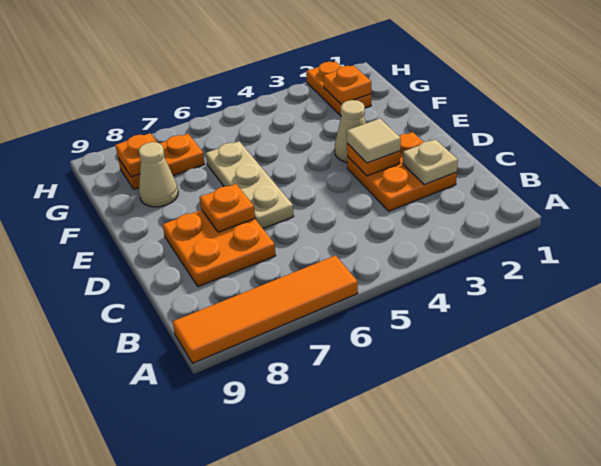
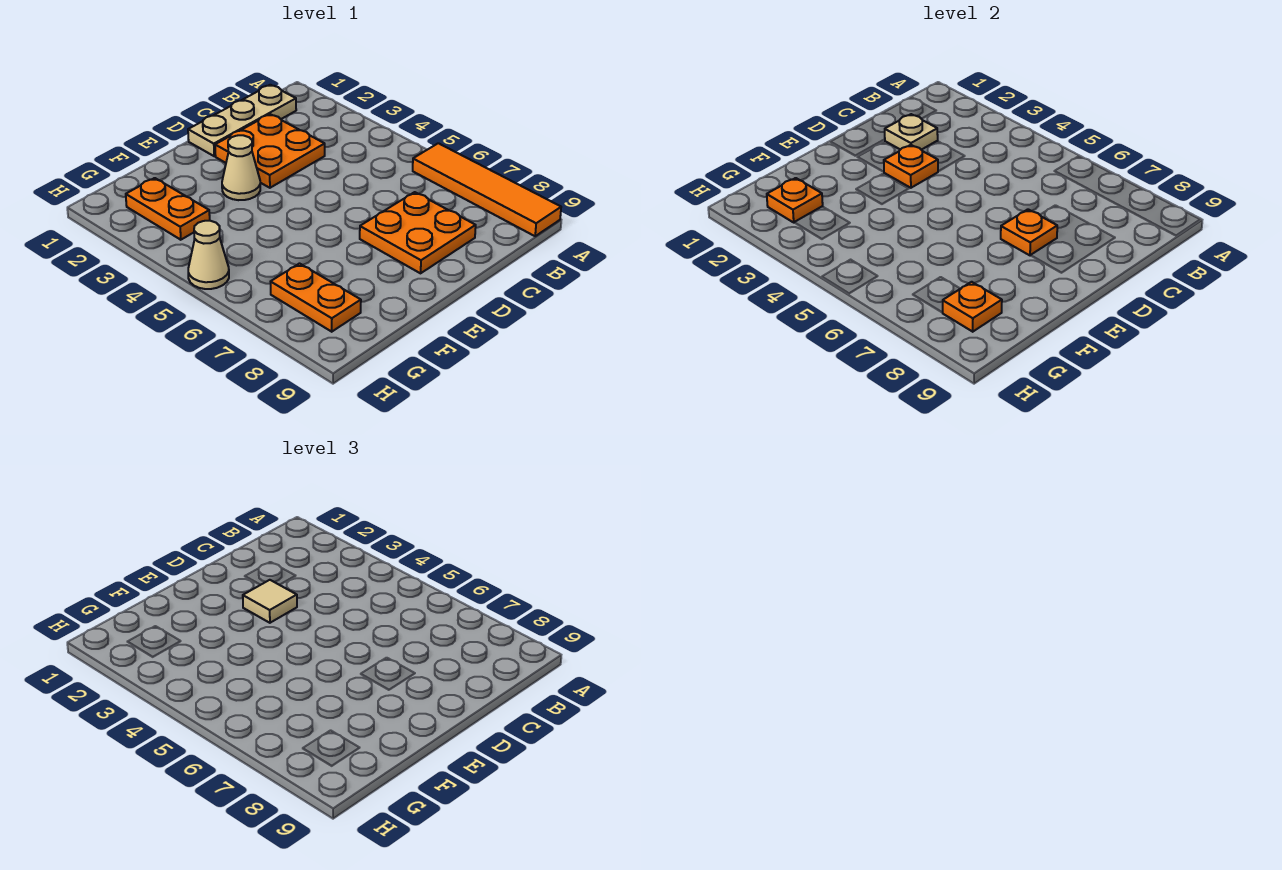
tan 1x3 plate [206,141,294,228] -> tan 1x3 plate moved to [188,85,296,156]
tan 1x1 cone [139,142,178,207] -> tan 1x1 cone moved to [188,221,229,289]
orange 1x2 plate [306,61,371,116] -> orange 1x2 plate turned to [126,178,210,240]

